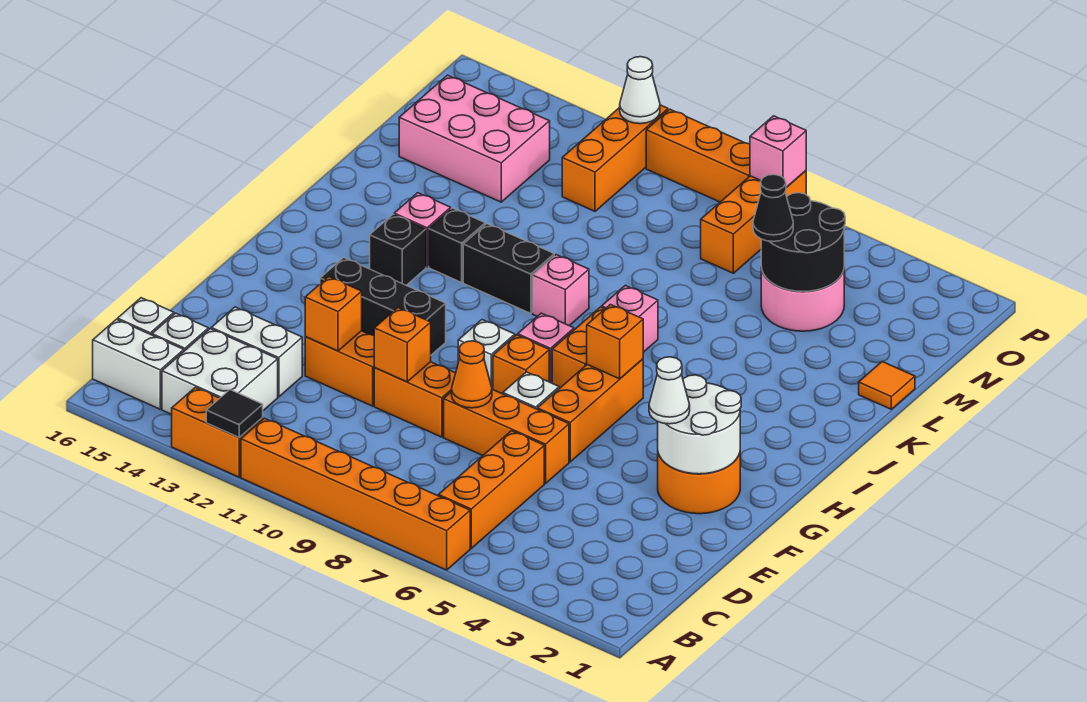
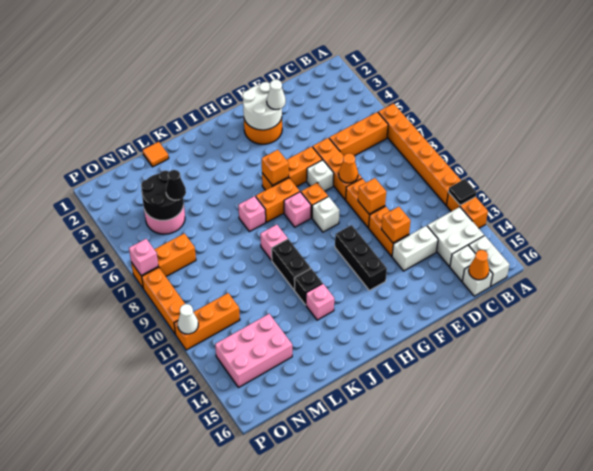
none -> orange 1x1 cone [469,250,489,280]
white 1x2 brick [211,307,302,397] -> white 1x2 brick turned to [392,226,438,271]
black 1x1 brick [370,214,426,285] -> none
pink 2x3 brick [399,75,550,202] -> pink 2x3 brick turned to [215,314,292,388]

